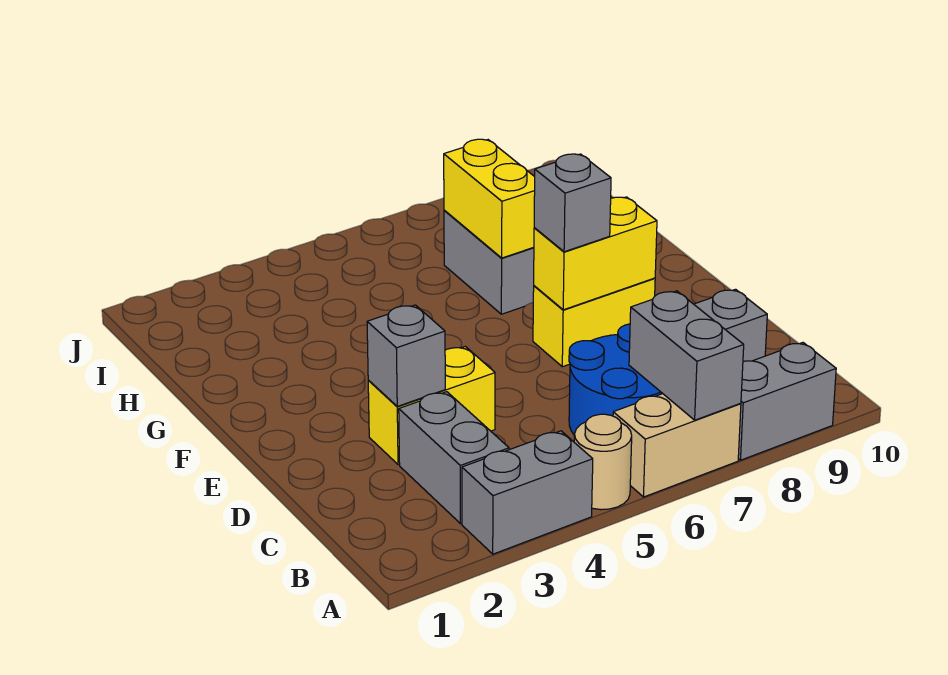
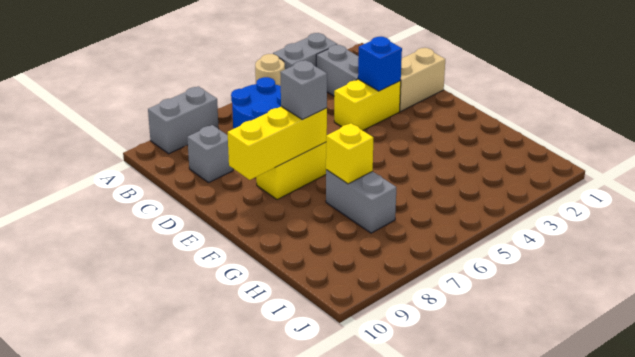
tan 1x2 brick [613,394,741,497] -> tan 1x2 brick moved to [400,48,445,111]
grey 1x2 brick [629,291,744,420] -> none
grey 1x1 brick [367,305,445,406] -> blue 1x1 brick [358,37,402,91]
yellow 1x2 brick [534,197,657,310] -> yellow 1x3 brick [228,106,327,180]
yellow 1x2 brick [444,139,535,258] -> yellow 1x1 brick [326,123,374,184]

